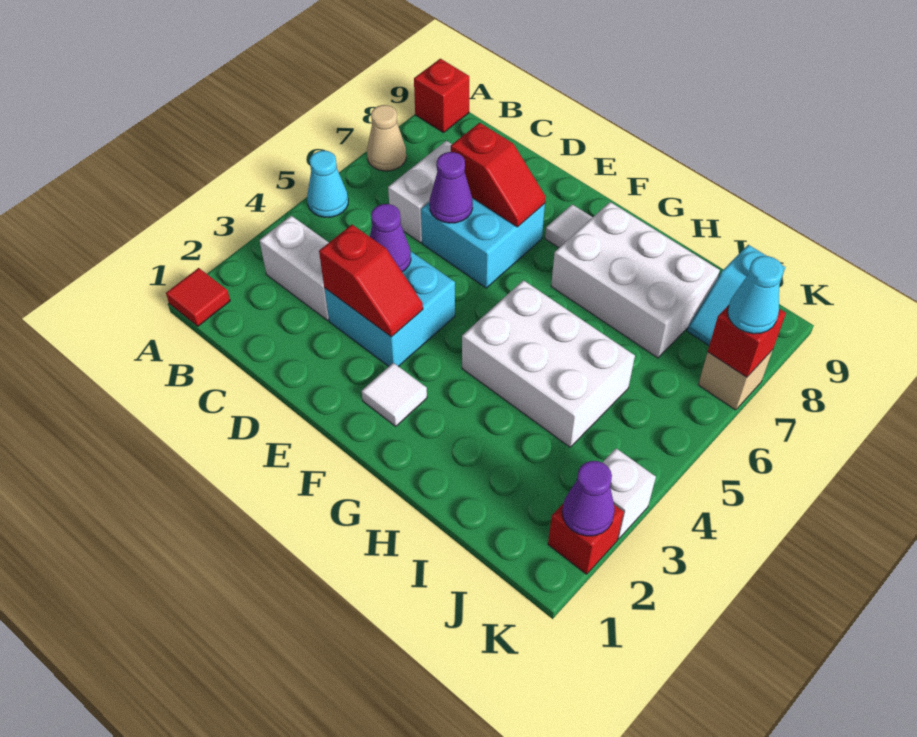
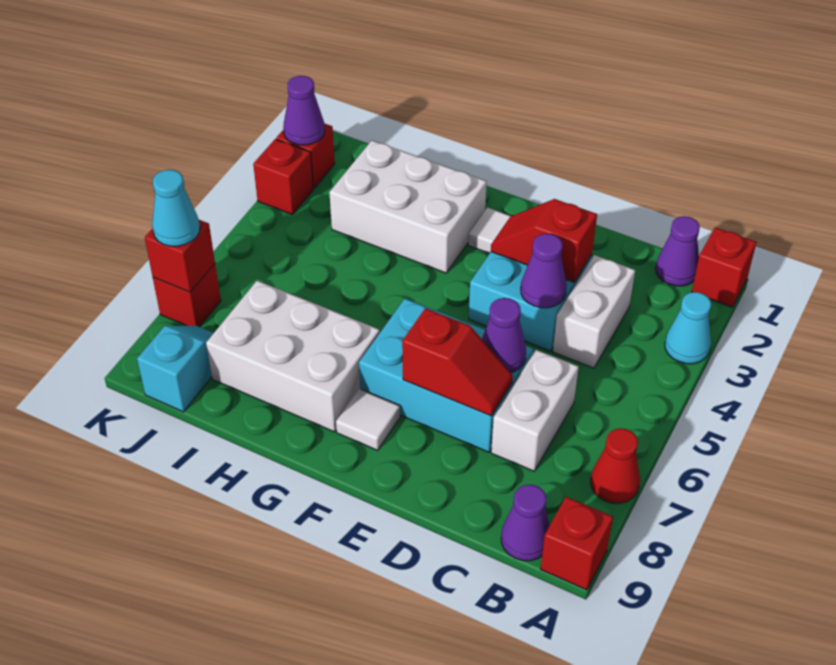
red 1x1 tile [166,268,230,326] -> red 1x1 brick [692,227,756,307]
cyan 1x1 cone [307,151,348,217] -> cyan 1x1 cone moved to [665,292,711,364]
tan 1x1 cone [367,105,406,171] -> red 1x1 cone [591,428,640,503]
none -> purple 1x1 cone [656,216,700,286]
white 1x2 brick [260,216,329,320] -> white 1x2 brick turned to [553,255,635,368]
none -> purple 1x1 cone [501,485,550,561]
cyan 2x2 brick [421,198,545,288] -> cyan 2x3 brick [359,298,533,452]
red 1x2 slope [451,123,546,227] -> red 1x2 slope turned to [402,308,513,416]
white 2x3 brick [462,280,635,447] -> white 2x3 brick moved to [329,140,487,273]
white 1x1 brick [602,448,656,539] -> red 1x1 brick [253,139,313,215]
tan 1x1 brick [698,350,773,410] -> red 1x1 brick [153,264,221,327]

